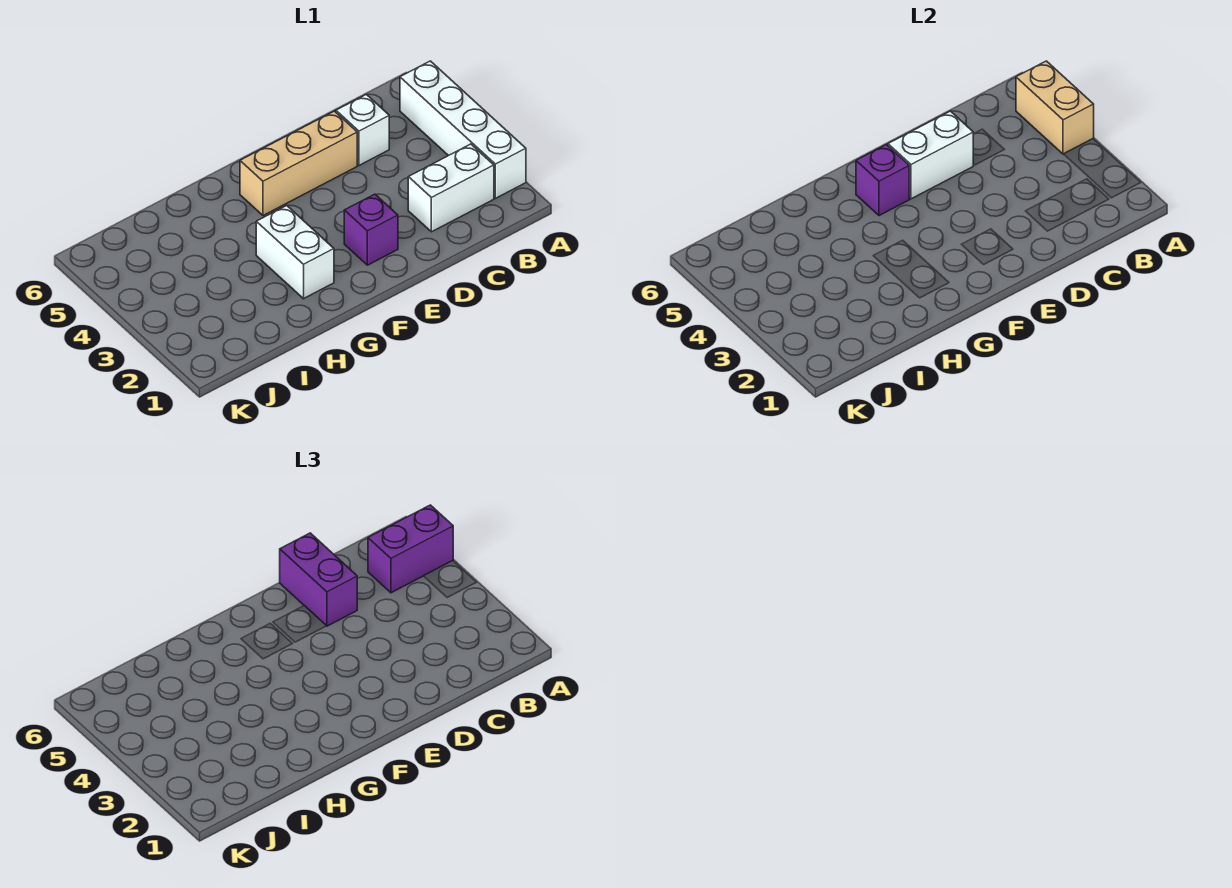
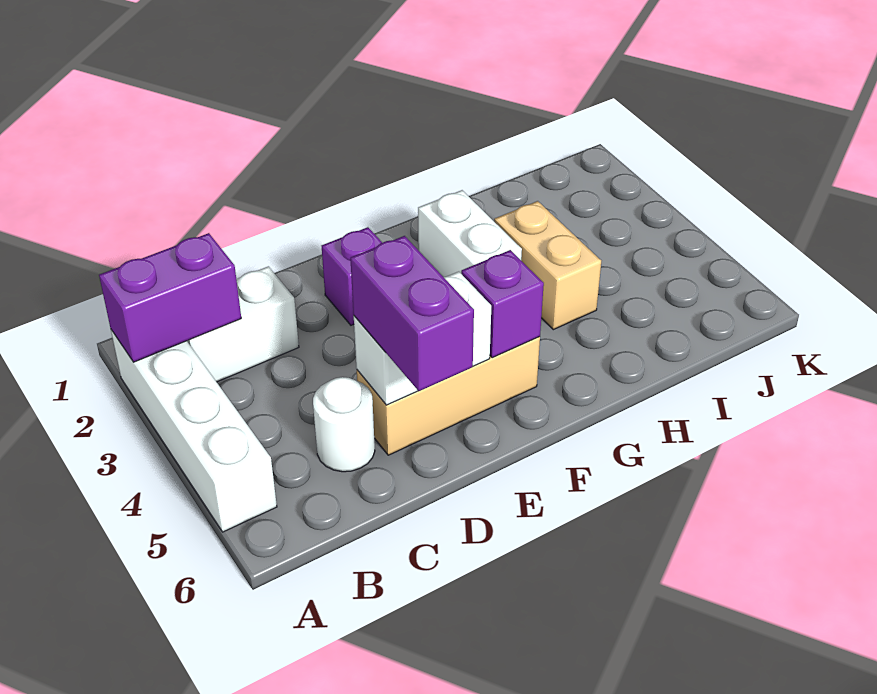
tan 1x2 brick [1016,61,1094,154] -> tan 1x2 brick moved to [494,201,601,330]
purple 1x2 brick [368,505,453,593] -> purple 1x2 brick moved to [99,233,241,362]
white 1x1 brick [336,94,389,165] -> white 1x1 round brick [313,377,375,472]

